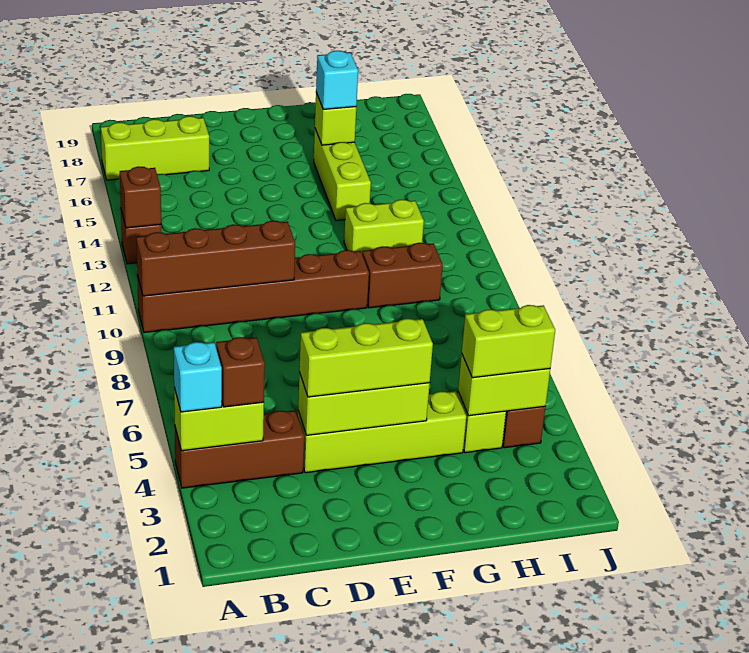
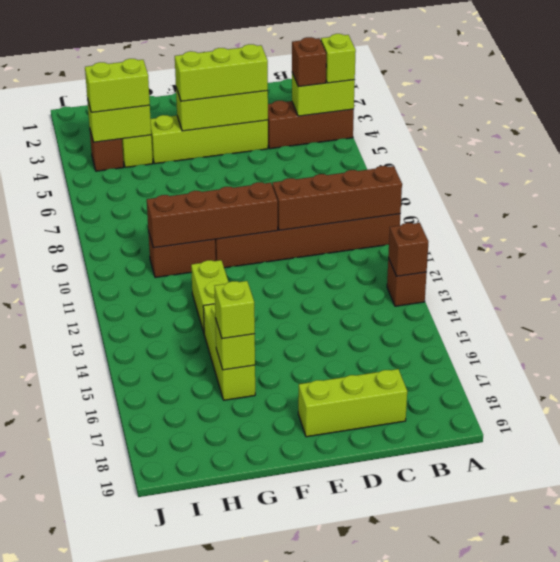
cyan 1x1 brick [174,342,222,412] -> lime 1x1 brick [321,34,356,83]
lime 1x3 brick [101,116,209,180] -> lime 1x3 brick moved to [298,369,407,437]
none -> brown 1x4 brick [147,182,278,248]
lime 1x2 brick [344,200,424,253] -> lime 1x2 brick turned to [191,260,228,332]
cyan 1x1 brick [316,51,358,109] -> lime 1x1 brick [215,281,255,339]

